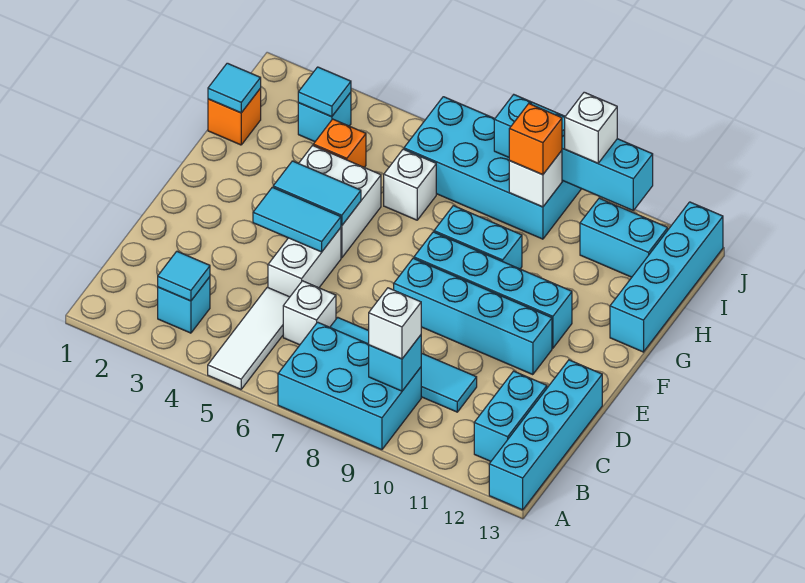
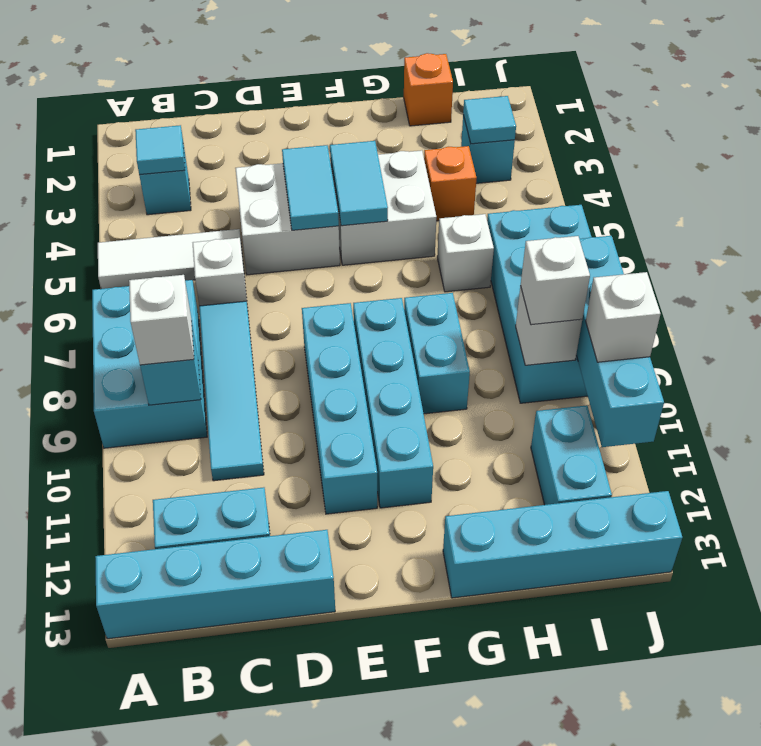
white 1x2 brick [268,228,341,297] -> white 2x2 brick [235,163,340,275]
cyan 1x1 tile [208,63,261,113] -> none
orange 1x1 brick [509,104,562,175] -> white 1x1 brick [521,236,590,325]

